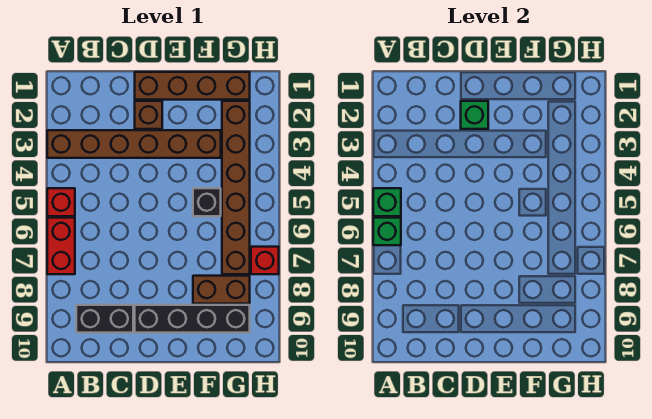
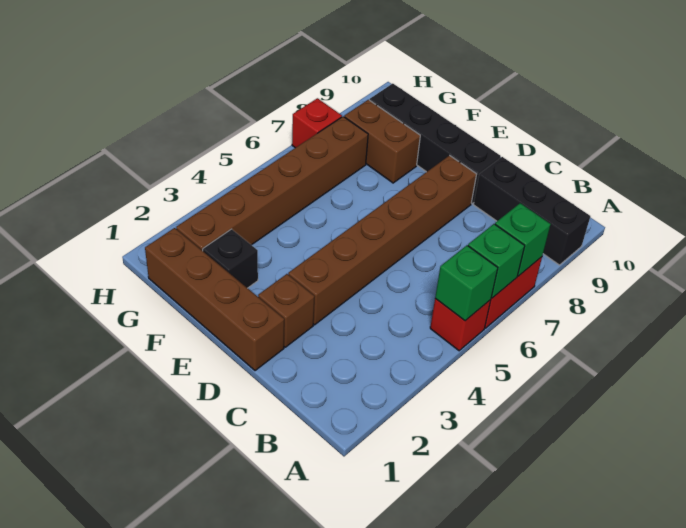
brown 1x6 brick [47,130,221,158] -> brown 1x6 brick turned to [288,156,477,325]
black 1x2 brick [76,305,133,333] -> black 1x3 brick [474,157,590,265]
green 1x1 brick [461,101,488,129] -> green 1x1 brick moved to [495,203,551,276]
black 1x1 brick [193,188,221,216] -> black 1x1 brick moved to [203,229,258,288]

